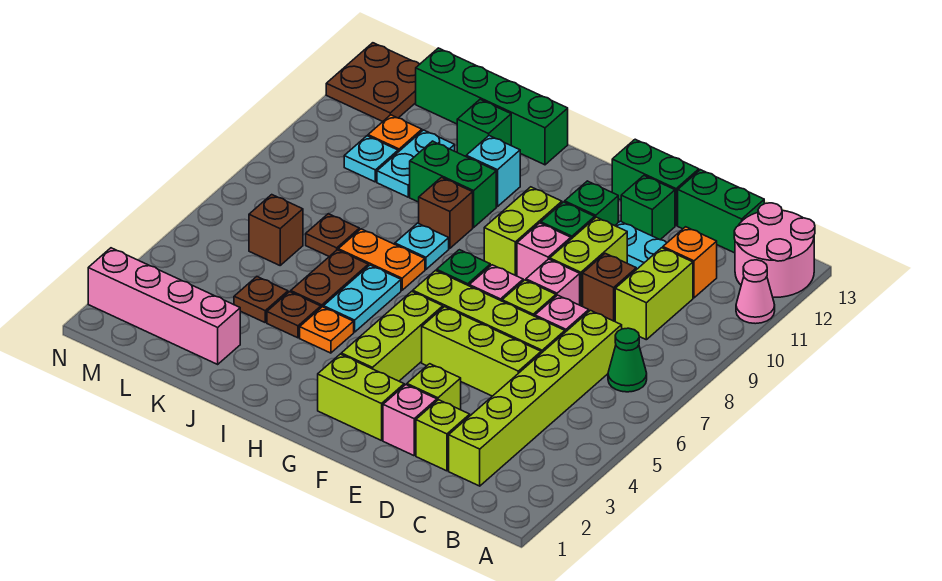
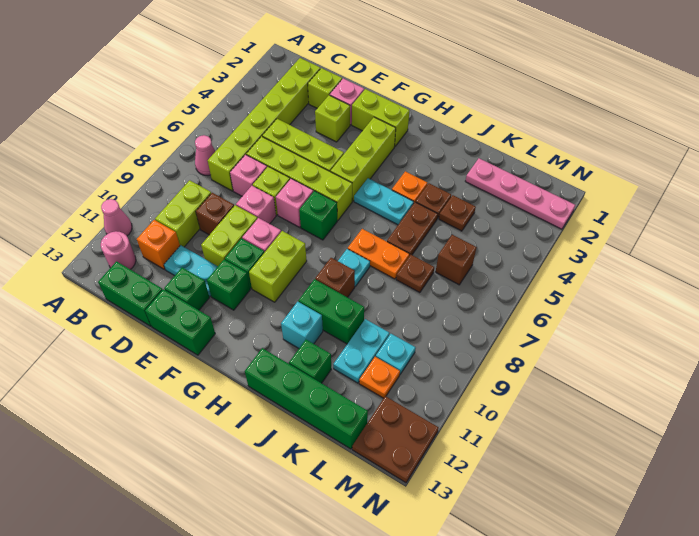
pink 2x2 round brick [734,203,815,297] -> pink 1x1 round brick [101,231,136,269]
green 1x1 cone [608,328,647,392] -> pink 1x1 cone [195,135,215,175]
cyan 1x2 plate [323,265,401,332] -> cyan 1x2 plate turned to [354,178,414,225]
pink 1x4 brick [88,248,240,364] -> pink 1x4 plate [465,158,575,229]

